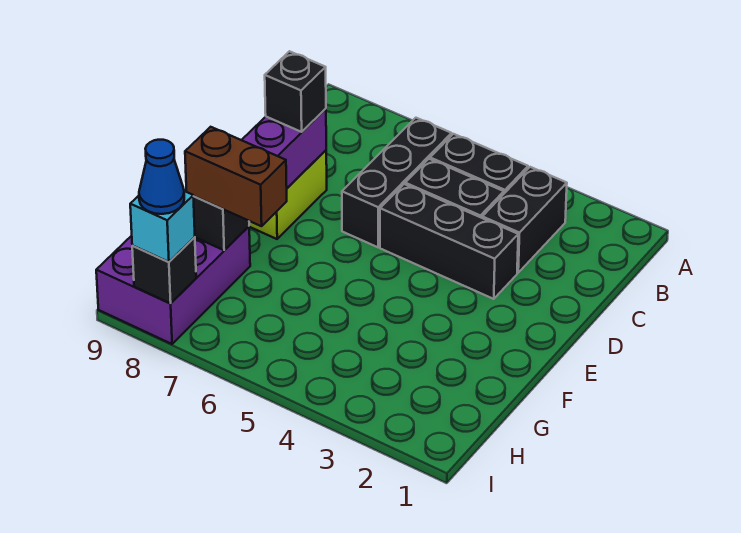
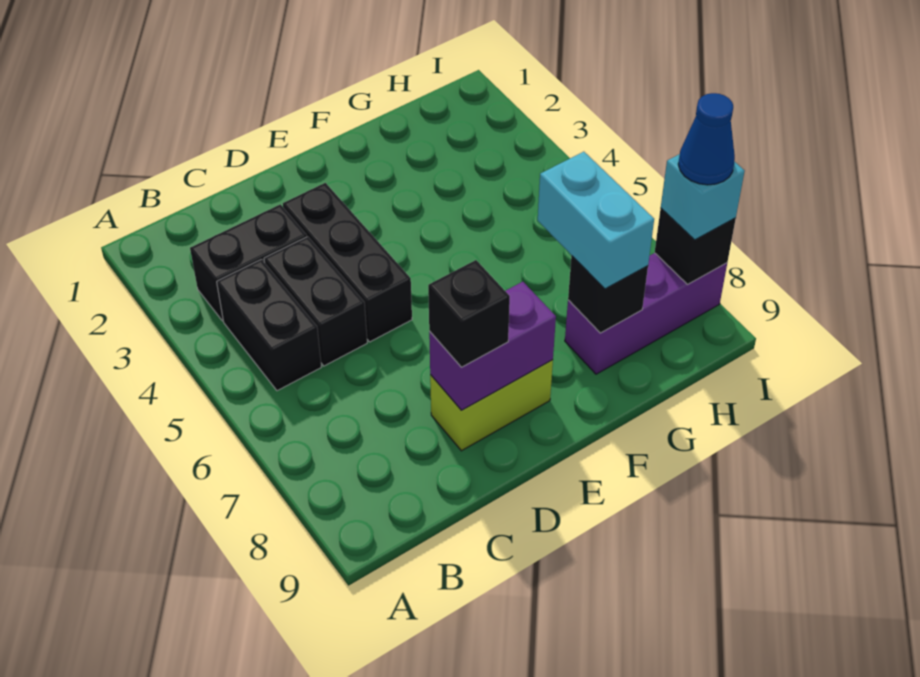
black 1x3 brick [342,118,452,247] -> none
brown 1x2 brick [185,127,287,226] -> cyan 1x2 brick [538,152,654,289]
purple 2x3 brick [96,226,250,344] -> purple 1x3 brick [565,253,727,374]

